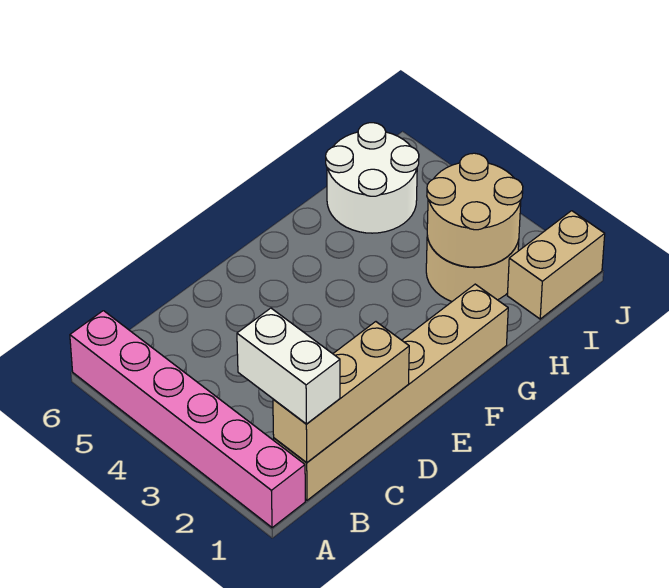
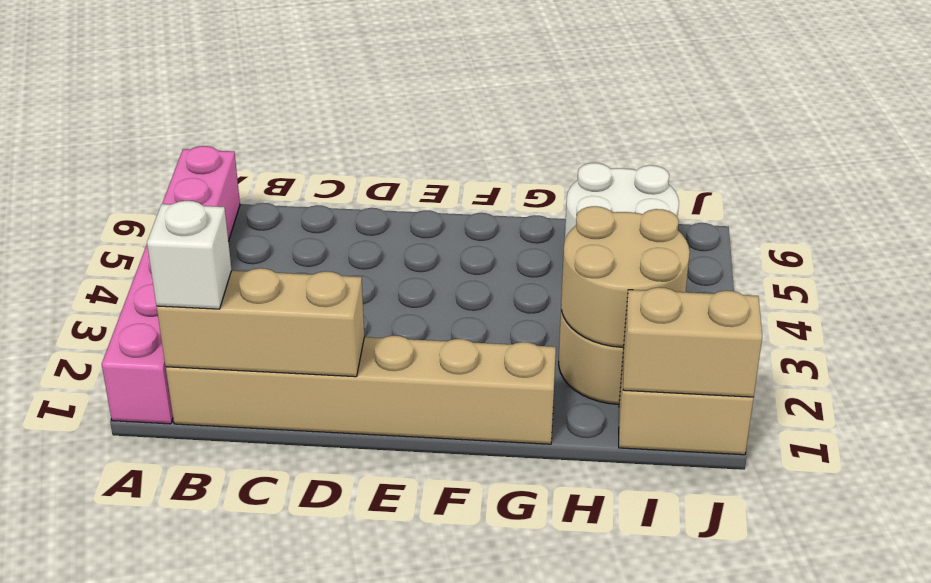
white 1x2 brick [237,308,340,424] -> white 1x1 brick [147,201,232,309]
none -> tan 1x2 brick [623,287,762,397]

